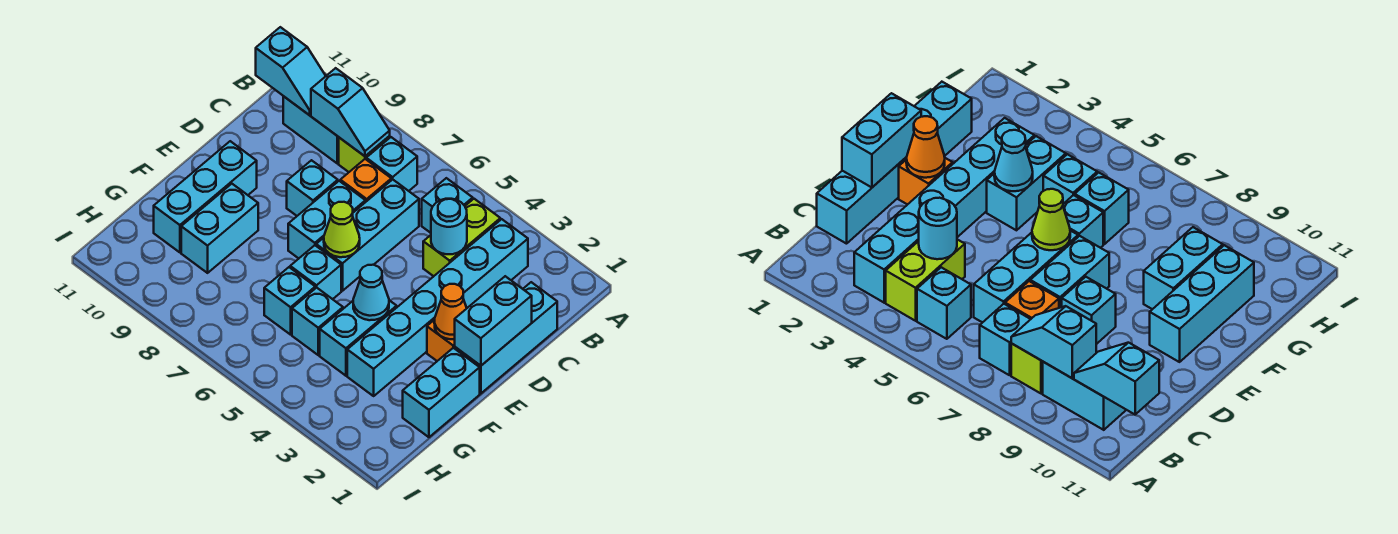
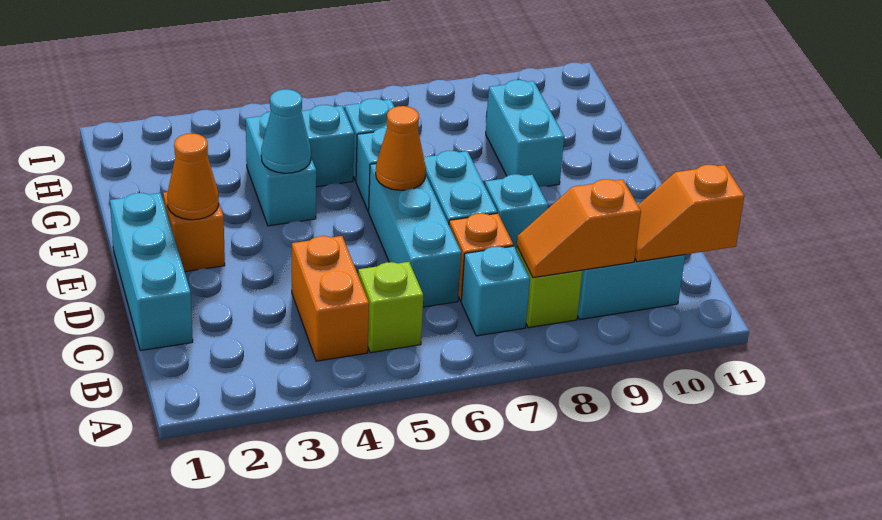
cyan 1x6 brick [347,219,528,396] -> none
lime 1x2 brick [423,199,500,276] -> orange 1x2 brick [292,236,369,361]
cyan 1x1 brick [422,178,473,233] -> lime 1x1 brick [358,262,423,353]
cyan 1x2 slope [311,68,390,156] -> orange 1x2 slope [517,179,641,278]
cyan 1x2 slope [256,27,326,115] -> orange 1x2 slope [635,165,744,262]
cyan 1x1 round brick [431,199,467,254] -> none
cyan 1x2 brick [455,276,532,366] -> none
lime 1x1 cone [324,202,360,257] -> orange 1x1 cone [376,106,426,190]
cyan 1x3 brick [154,141,257,252] -> none
cyan 1x2 brick [403,348,480,437] -> none

